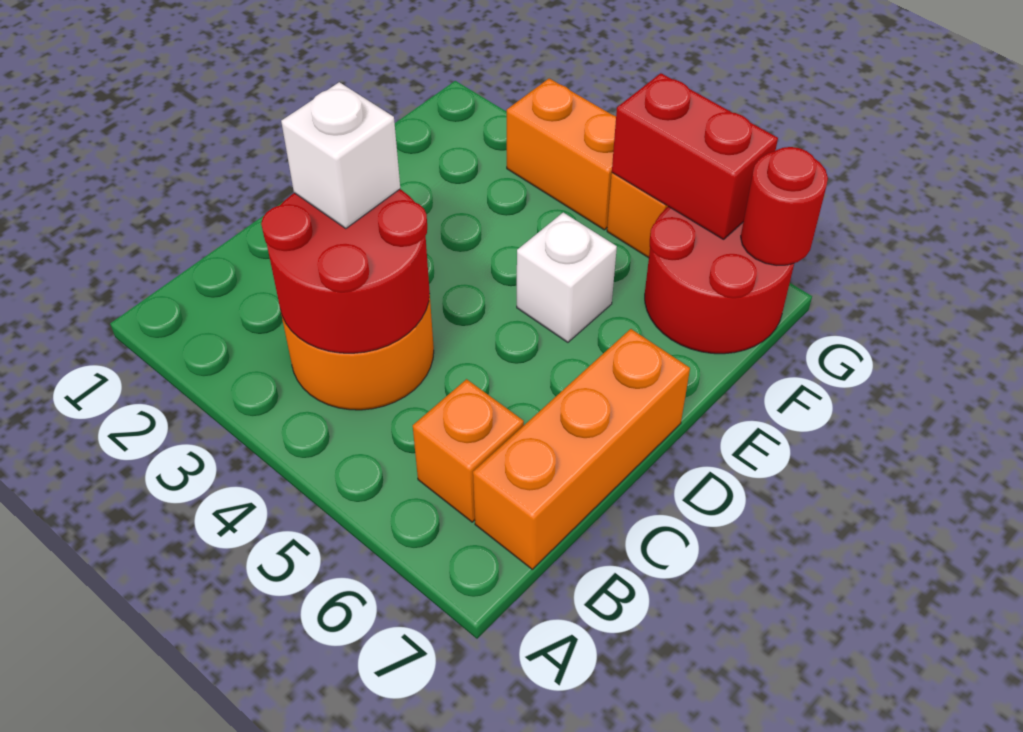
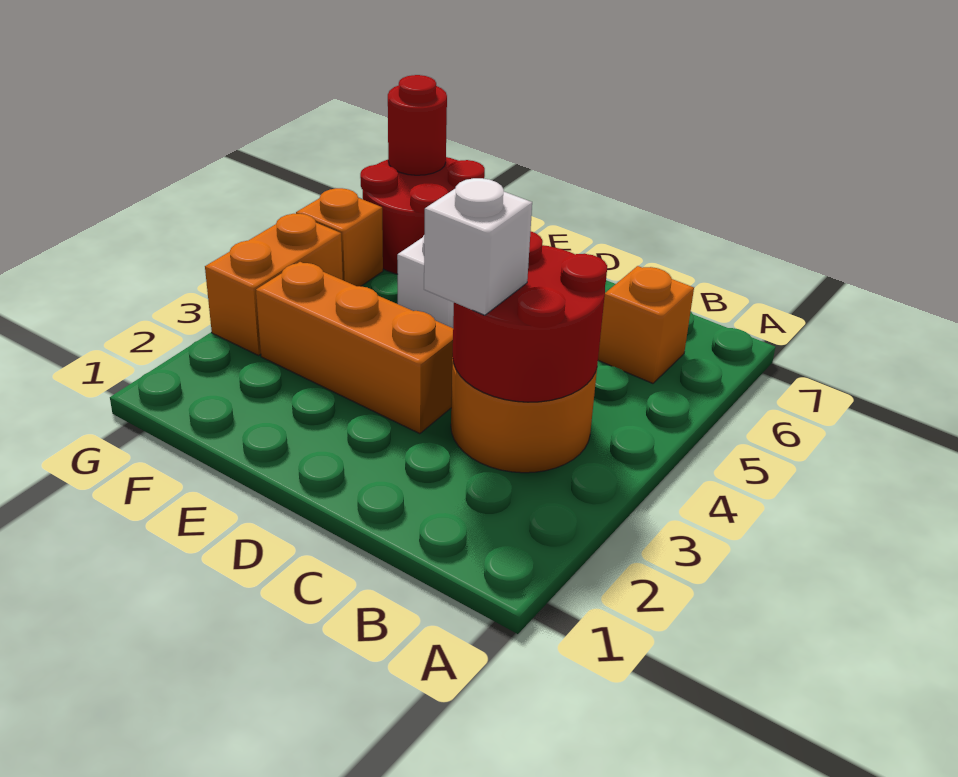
orange 1x3 brick [473,329,690,569] -> orange 1x3 brick moved to [256,262,453,434]
red 1x2 brick [612,73,778,239] -> none

